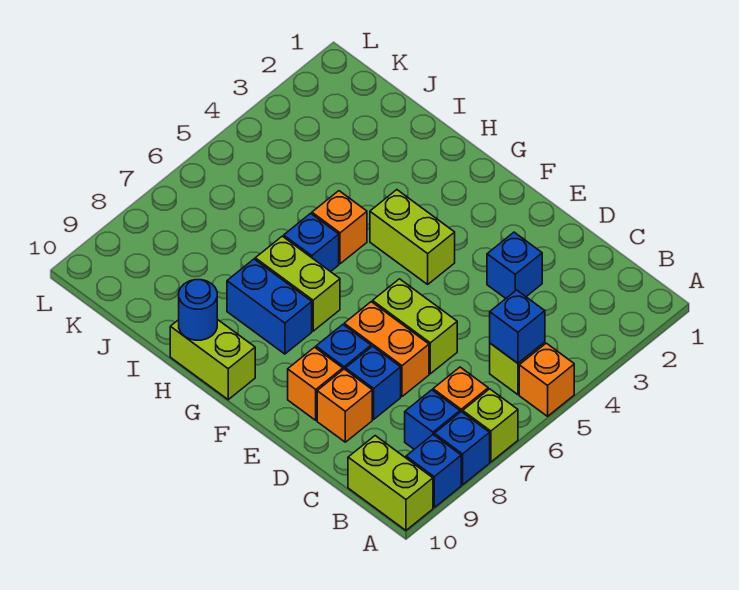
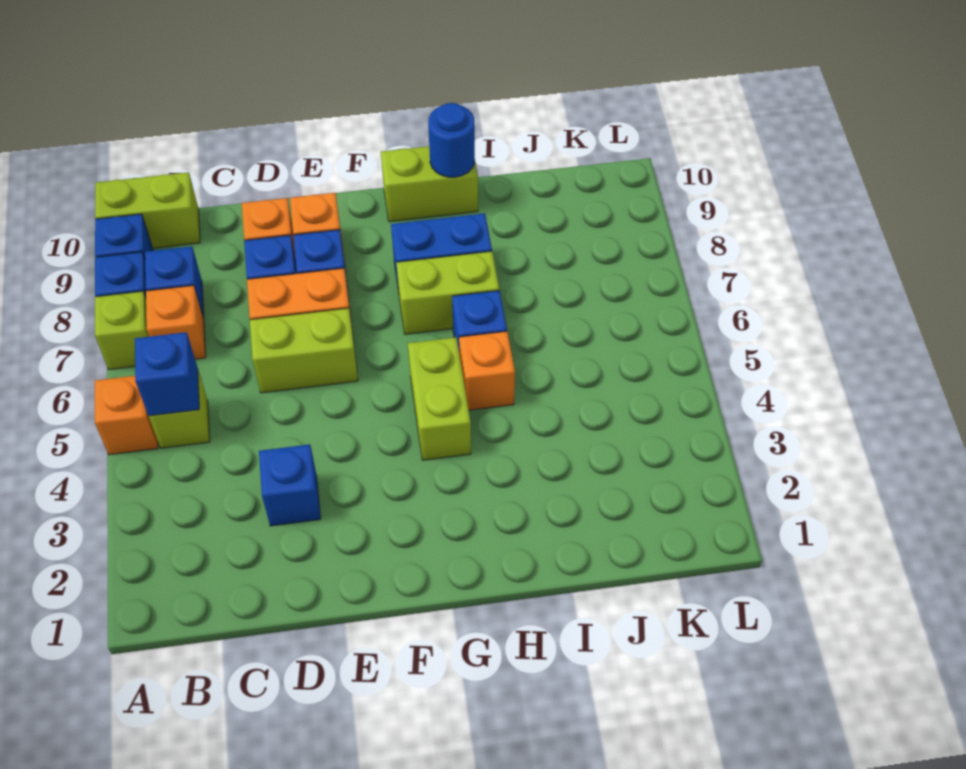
lime 1x2 brick [370,190,455,284] -> lime 1x2 brick turned to [408,337,471,460]

